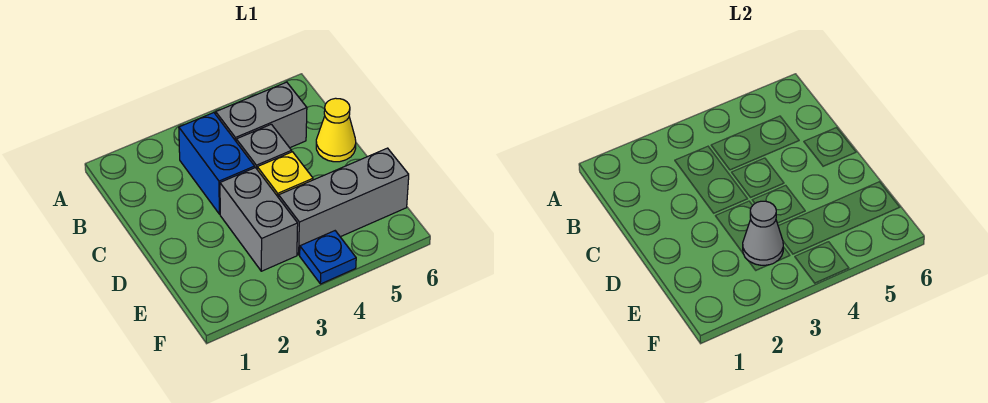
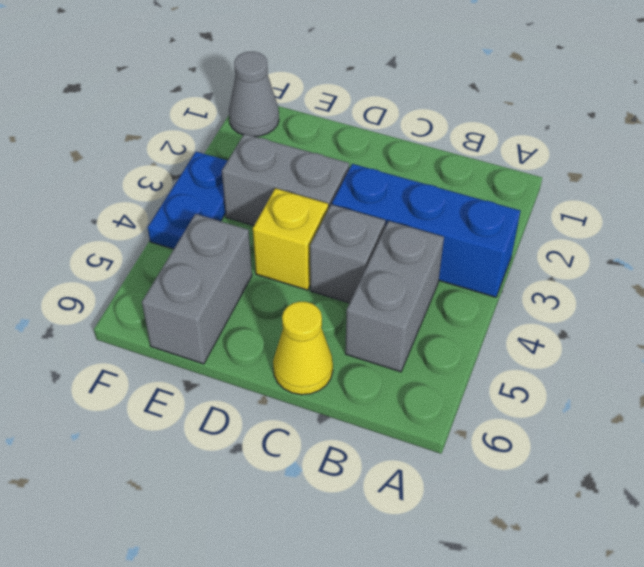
blue 1x2 brick [179,112,255,214] -> blue 1x3 brick [332,164,520,297]
grey 1x1 cone [743,201,783,265] -> grey 1x1 cone moved to [229,52,279,137]
grey 1x3 brick [279,148,409,255] -> grey 1x2 brick [142,214,252,364]
blue 1x1 plate [300,231,356,284] -> blue 1x2 plate [148,152,228,249]

